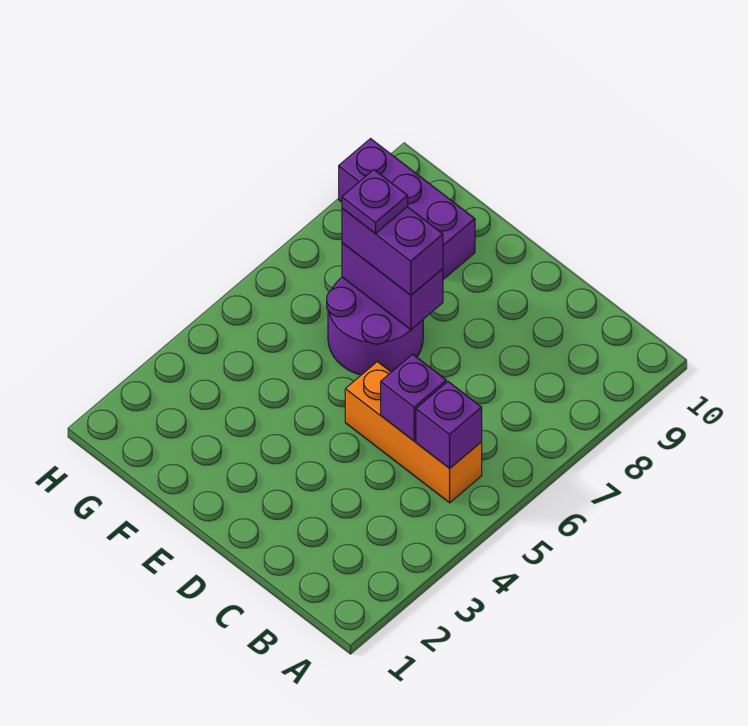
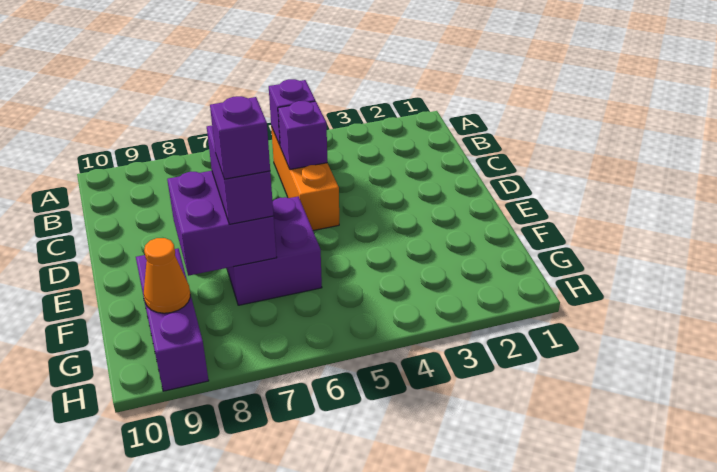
purple 2x2 round brick [327,277,423,375] -> purple 2x2 brick [227,197,322,305]
purple 1x2 brick [342,243,443,330] -> purple 2x2 brick [167,171,277,276]
purple 1x1 plate [342,170,408,234] -> purple 1x1 brick [210,96,270,179]
none -> orange 1x1 cone [144,238,190,313]

